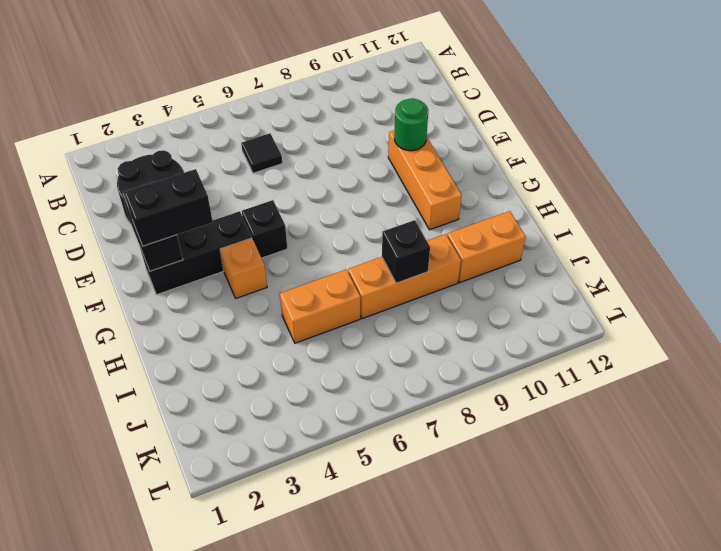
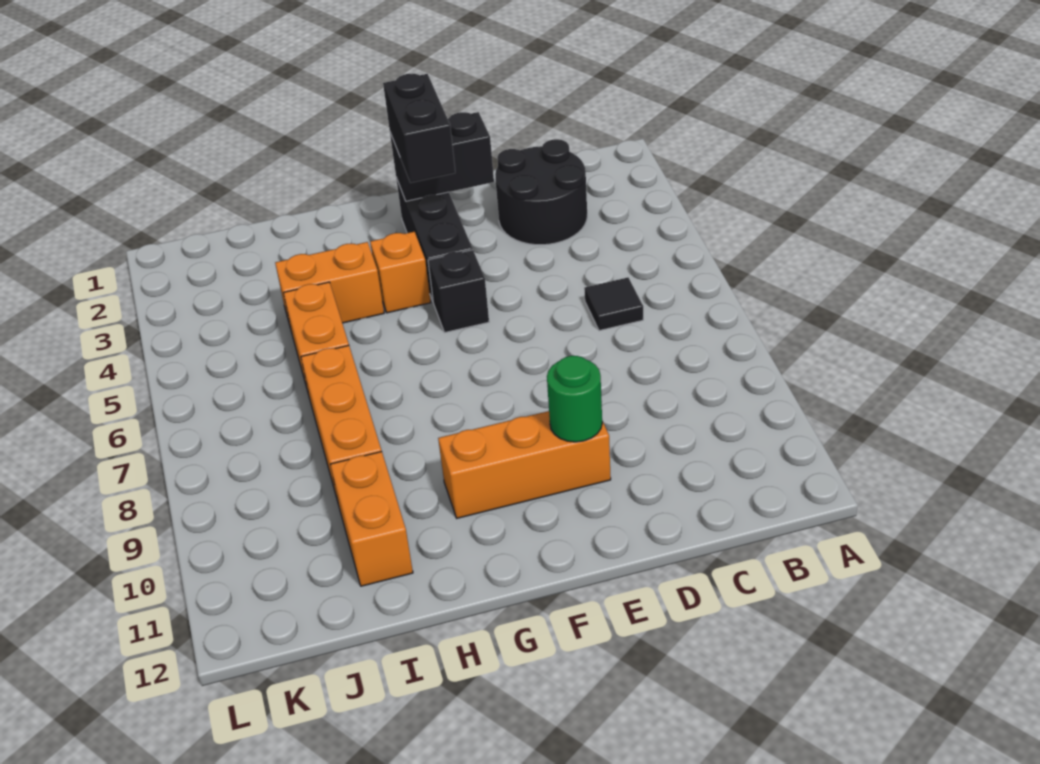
none -> orange 1x2 brick [275,242,384,328]
black 1x1 brick [382,220,430,283] -> none

